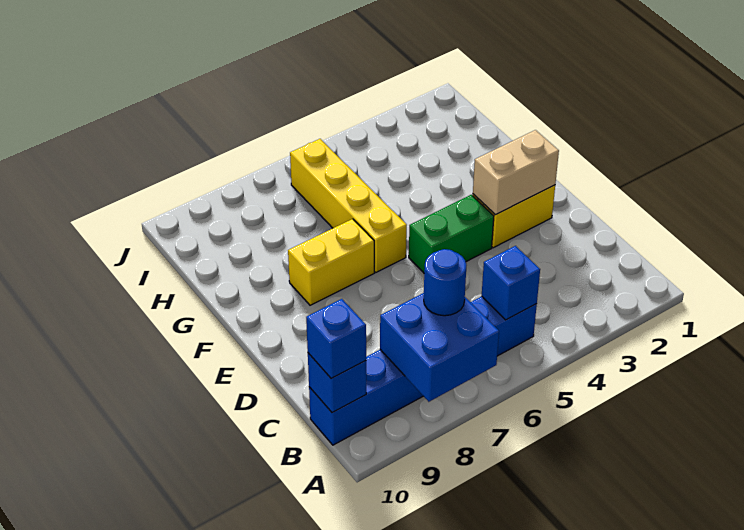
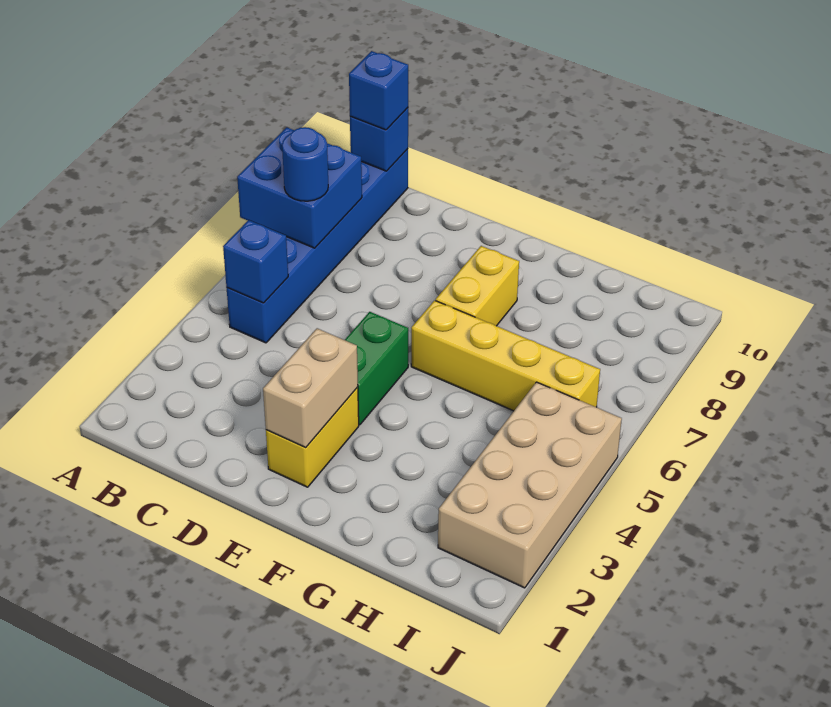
none -> tan 2x4 brick [438,382,622,588]

